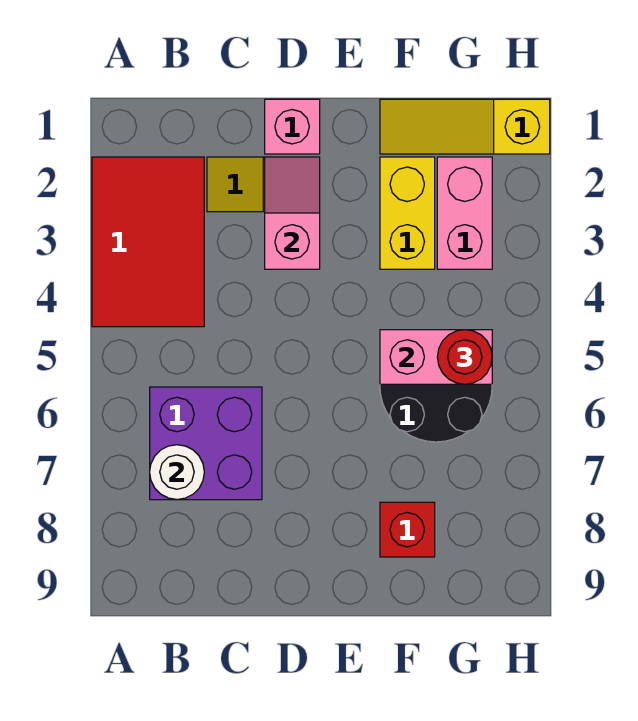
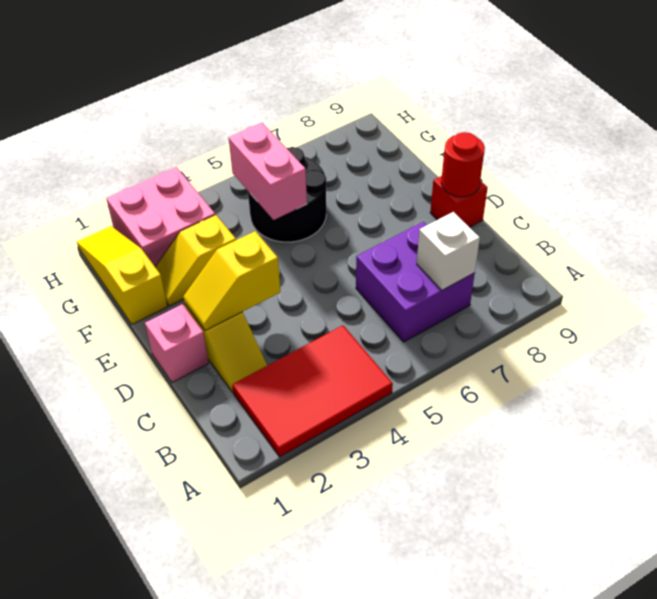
white 1x1 round brick [150,445,204,500] -> white 1x1 brick [417,212,480,290]
pink 1x2 slope [265,157,320,269] -> yellow 1x2 slope [183,231,280,331]
yellow 1x3 slope [380,99,550,154] -> yellow 1x3 slope turned to [77,226,167,324]
yellow 1x2 brick [380,157,435,269] -> yellow 1x2 slope [155,215,236,306]
red 1x1 brick [380,502,435,557] -> red 1x1 brick moved to [430,176,488,227]
pink 1x2 brick [437,157,492,269] -> pink 2x2 brick [106,167,215,267]
red 1x1 round brick [437,330,492,384] -> red 1x1 round brick moved to [441,132,485,197]

